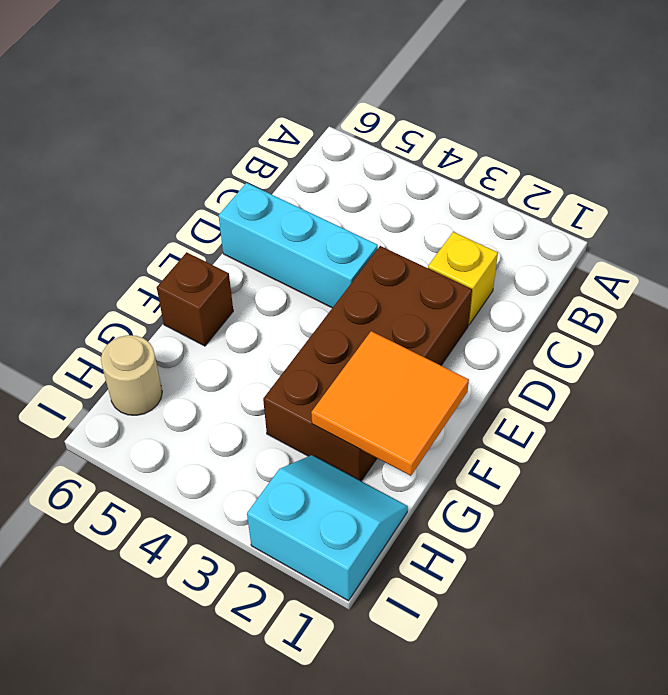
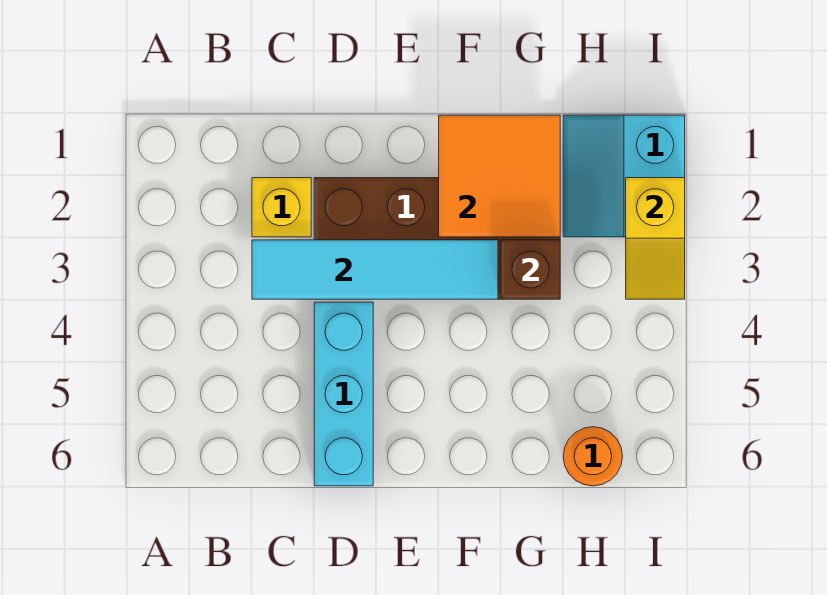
none -> cyan 1x4 tile [252,240,498,299]
brown 1x1 brick [157,252,233,346] -> brown 1x1 brick moved to [501,240,560,299]
tan 1x1 round brick [101,335,162,415] -> orange 1x1 round brick [563,427,623,486]
none -> yellow 1x2 slope [626,178,685,299]

